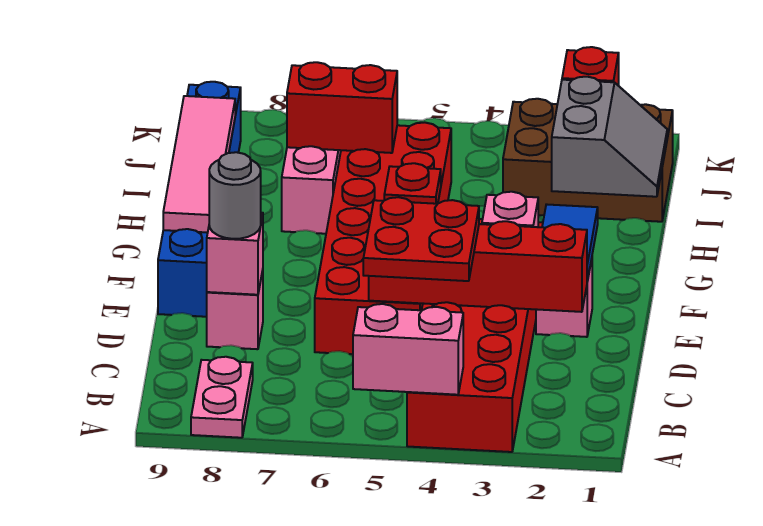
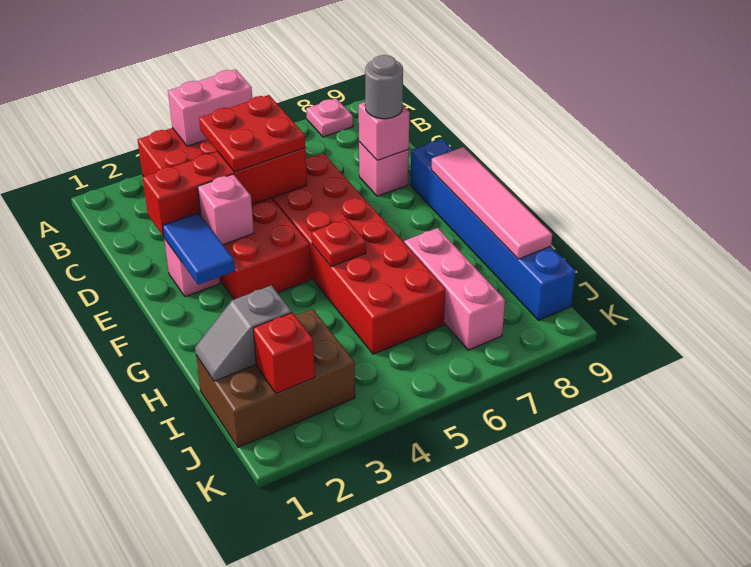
pink 1x2 plate [191,357,253,438] -> pink 1x1 plate [306,99,353,137]
grey 2x2 slope [552,77,667,197] -> grey 1x2 slope [195,285,292,381]
red 1x2 brick [287,62,397,153] -> none

